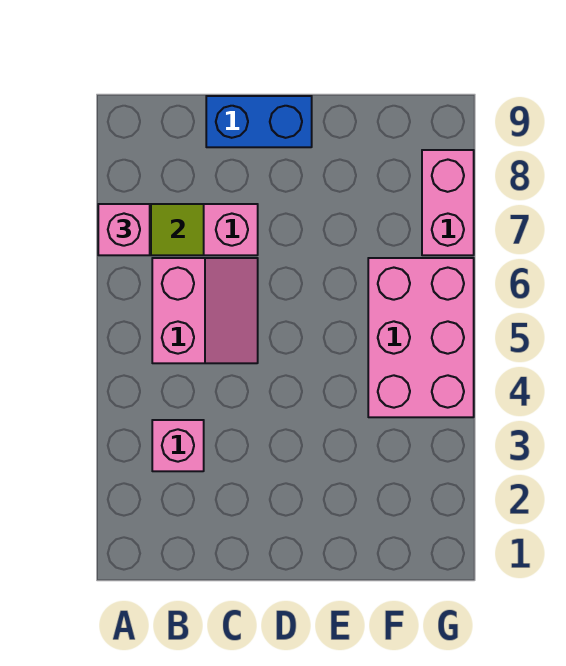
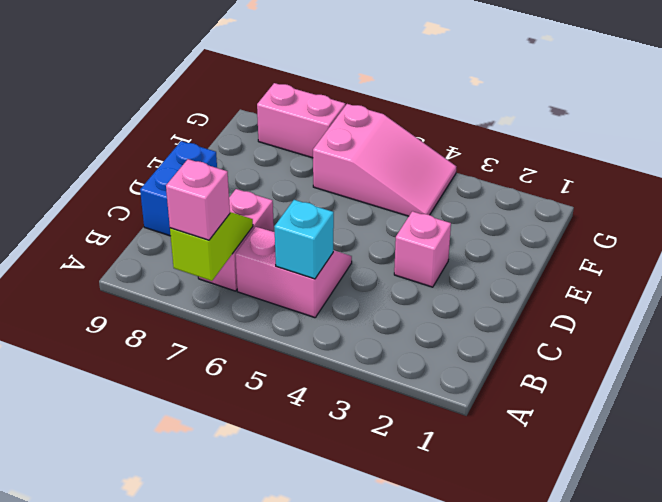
pink 1x1 brick [152,420,204,471] -> pink 1x1 brick moved to [394,211,451,287]
none -> cyan 1x1 brick [274,200,334,279]
pink 2x3 brick [368,258,474,417] -> pink 2x3 slope [313,104,456,216]

